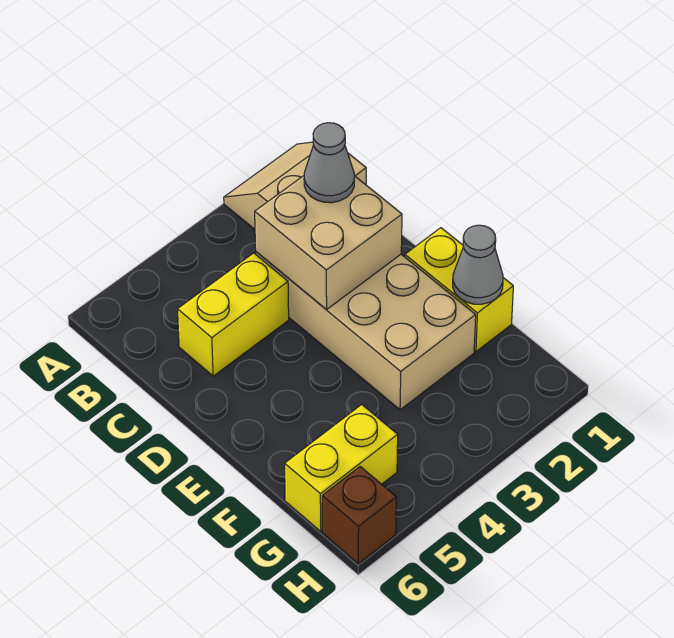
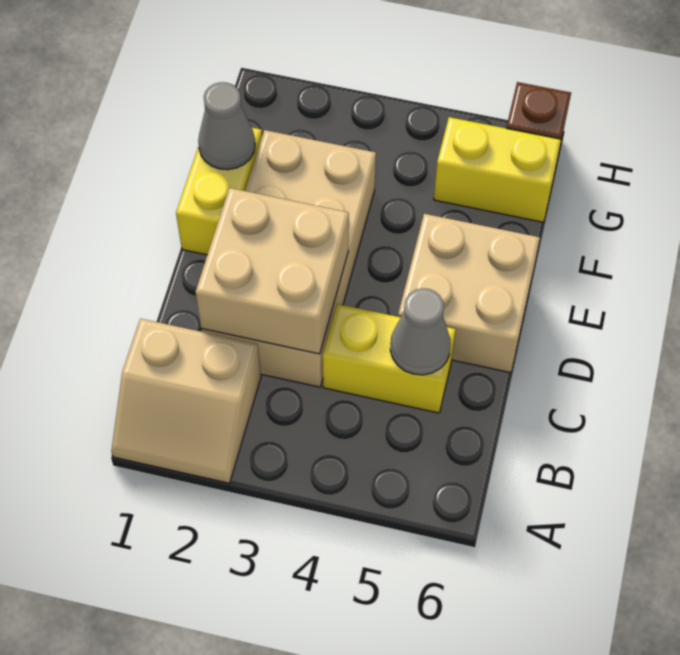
grey 1x1 cone [304,123,354,203] -> grey 1x1 cone moved to [390,288,451,375]
none -> tan 2x2 brick [398,214,540,373]

